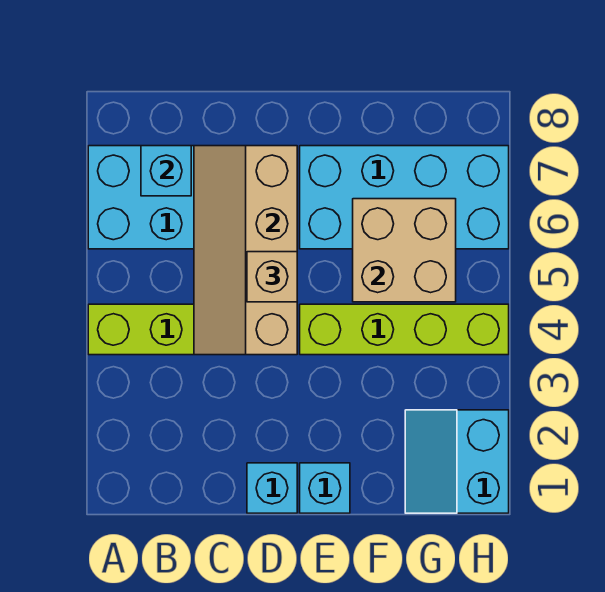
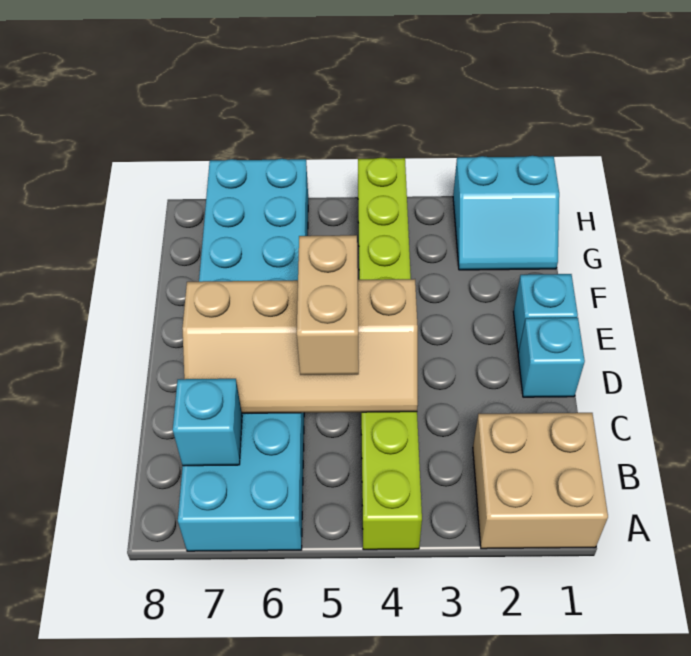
tan 1x1 brick [247,252,297,302] -> tan 1x2 brick [297,235,359,375]
tan 2x2 brick [353,199,456,302] -> tan 2x2 brick moved to [473,413,608,549]

